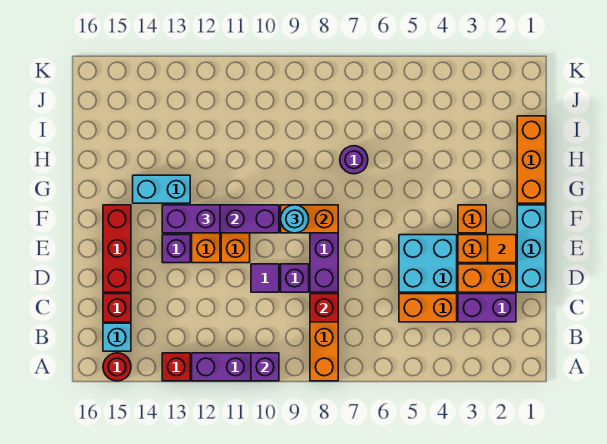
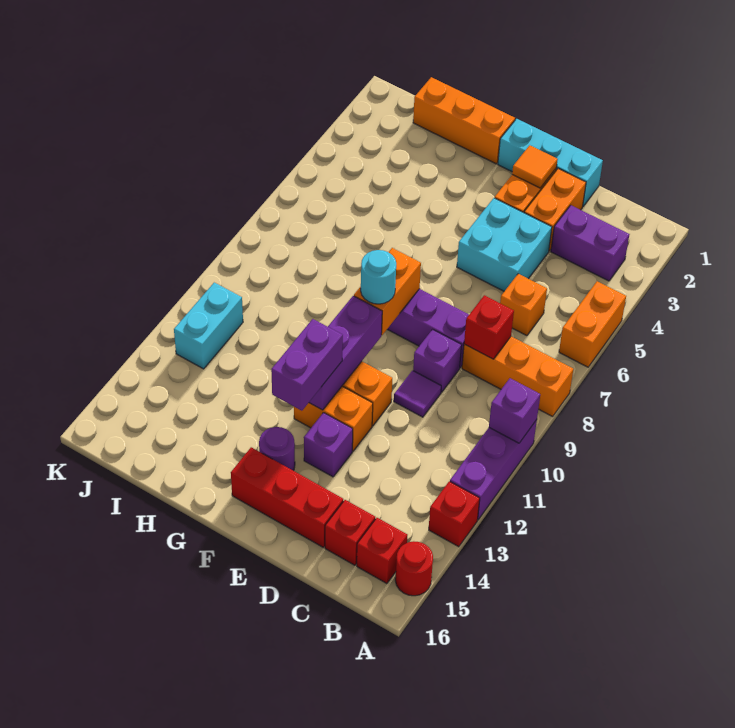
cyan 1x1 brick [103,323,131,351] -> red 1x1 brick [357,518,407,583]
purple 1x2 brick [458,294,516,322] -> purple 1x2 brick turned to [551,205,629,281]
orange 1x2 brick [399,294,457,322] -> orange 1x2 brick moved to [559,281,626,367]
orange 1x1 brick [458,205,486,233] -> orange 1x1 brick moved to [500,274,547,336]
cyan 1x2 brick [133,175,190,203] -> cyan 1x2 brick moved to [174,283,243,369]
purple 1x1 round brick [340,146,368,174] -> purple 1x1 round brick moved to [259,427,295,471]

